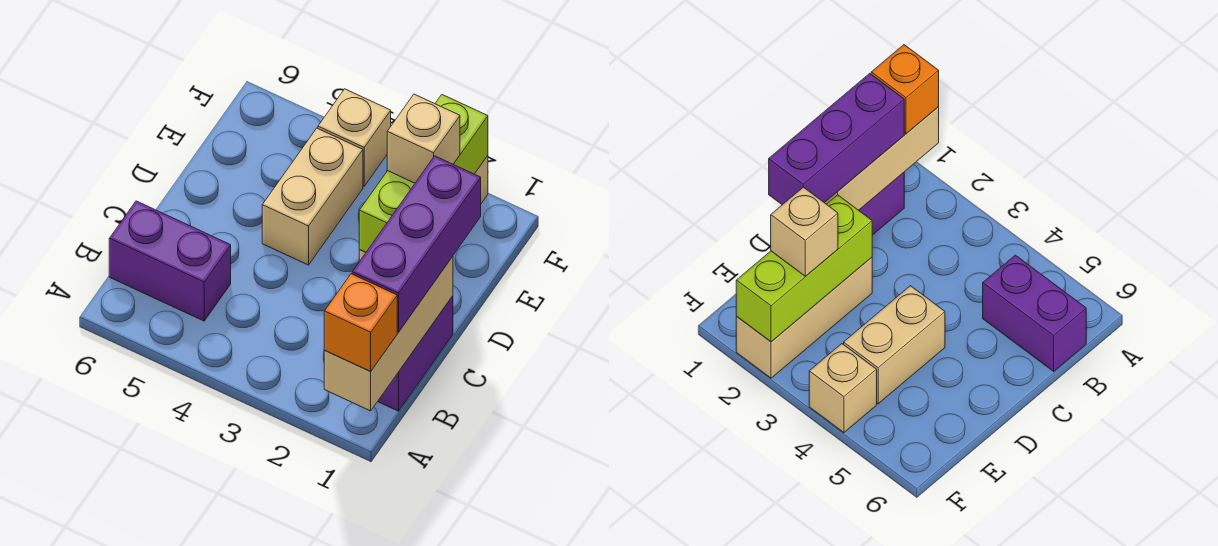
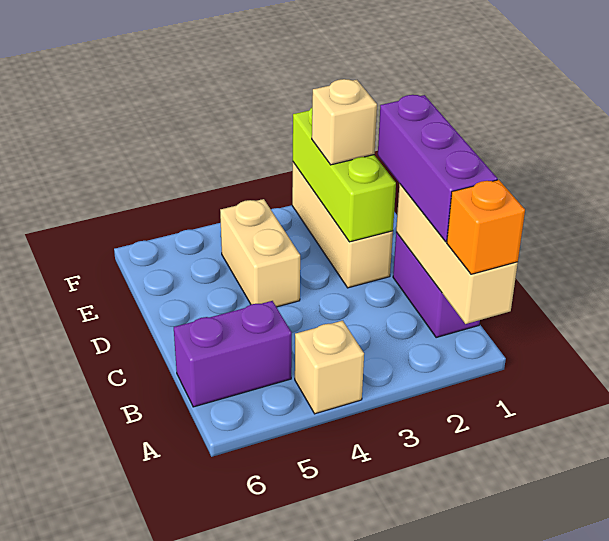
tan 1x1 brick [318,89,391,186] -> tan 1x1 brick moved to [295,321,364,414]

